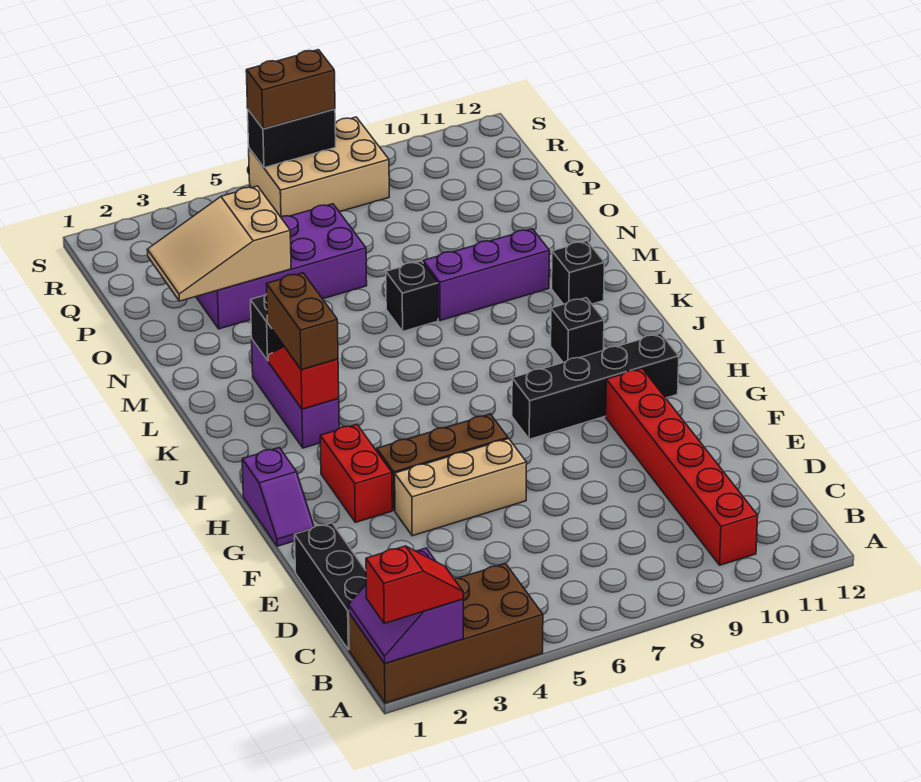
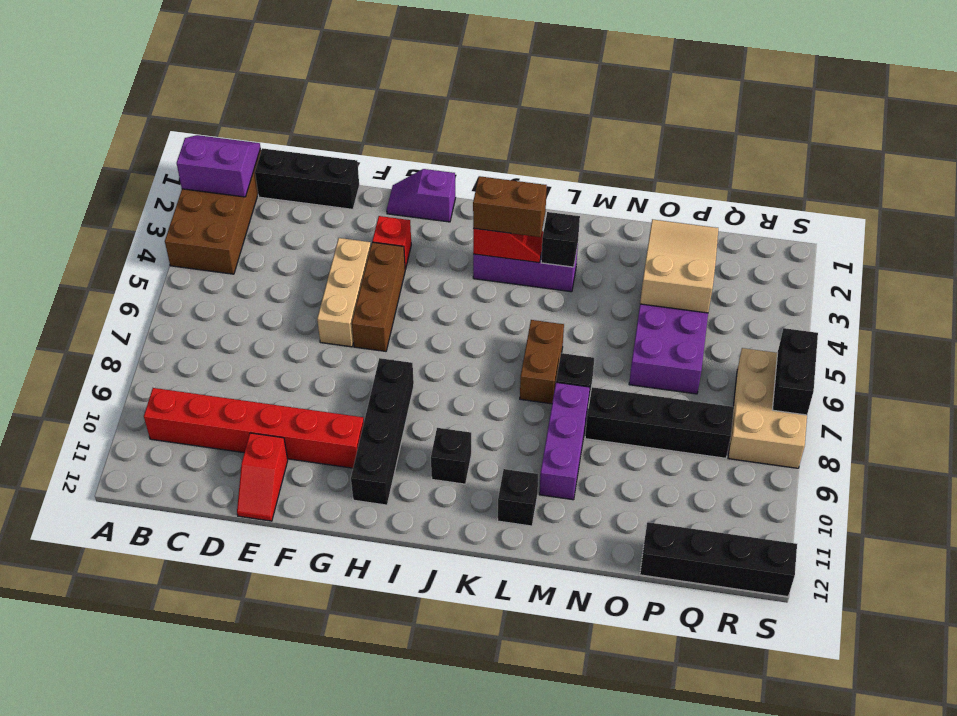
red 1x2 slope [366,546,463,623] -> red 1x2 slope moved to [237,433,288,521]
red 1x2 brick [320,424,392,522] -> red 1x1 brick [372,216,411,269]
none -> black 1x4 brick [585,387,734,458]
none -> black 1x4 brick [640,522,797,597]
brown 1x2 brick [246,50,335,129] -> brown 1x2 brick moved to [520,320,564,404]

